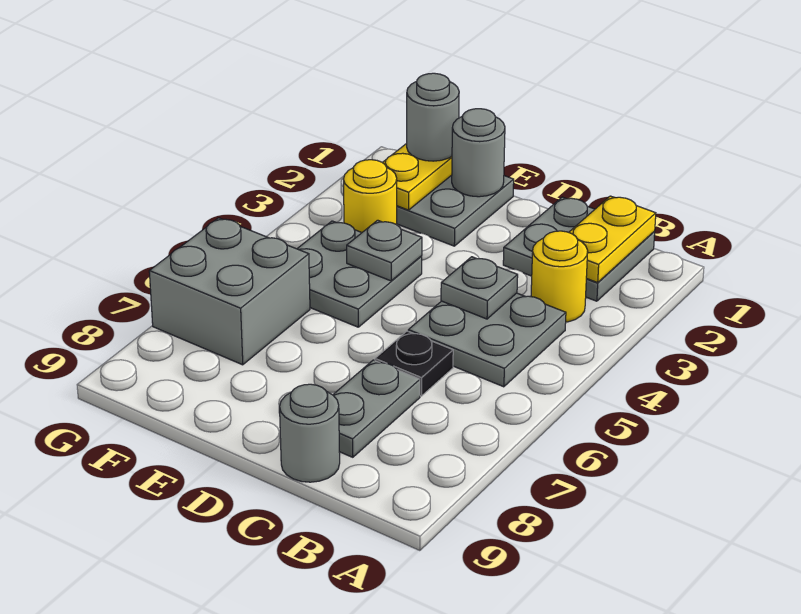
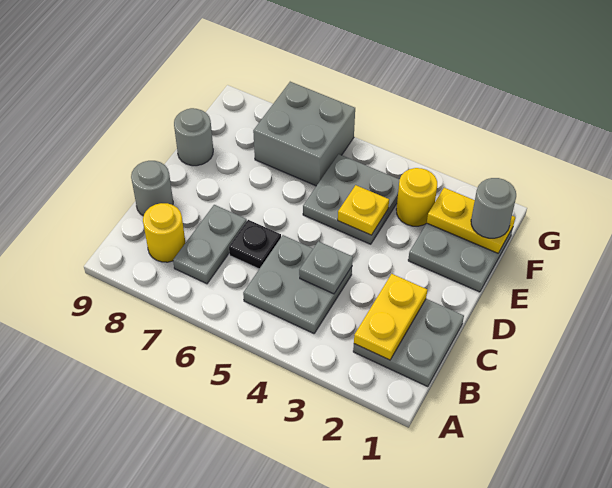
yellow 1x2 plate [569,196,656,283] -> yellow 1x2 plate turned to [354,274,427,360]
yellow 1x1 round brick [531,231,588,322] -> yellow 1x1 round brick moved to [143,203,185,262]
grey 1x2 plate [333,360,420,457] -> grey 1x2 plate turned to [173,205,247,284]
grey 1x1 round brick [452,109,505,197] -> grey 1x1 round brick moved to [174,108,213,166]
grey 1x1 plate [347,220,422,281] -> yellow 1x1 plate [338,185,389,235]

